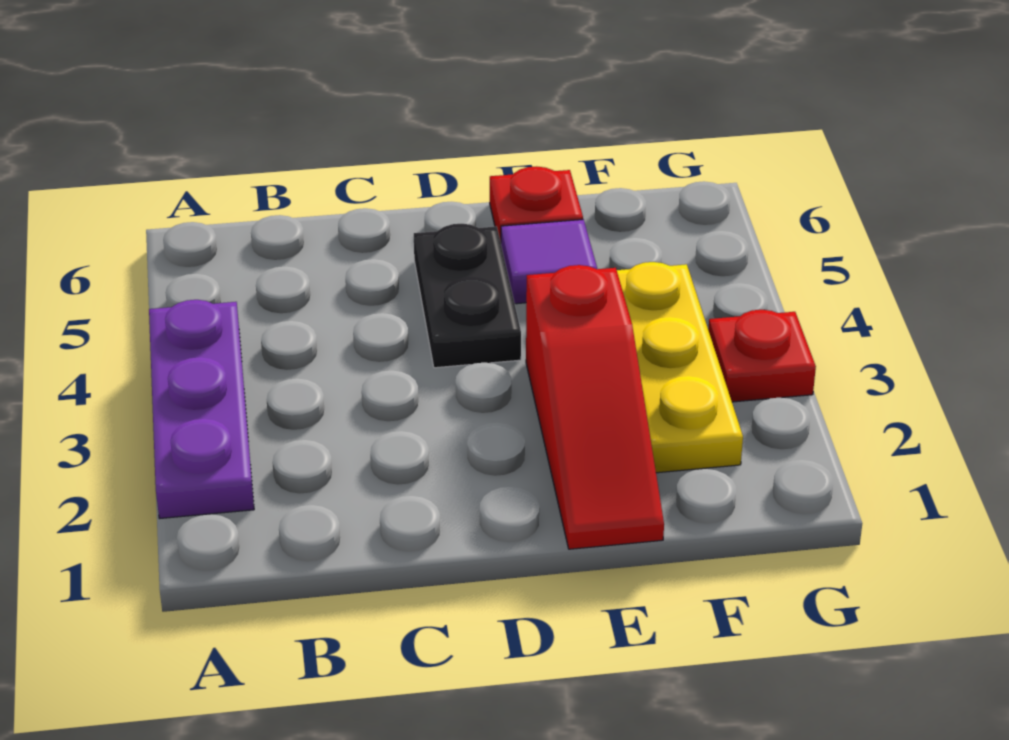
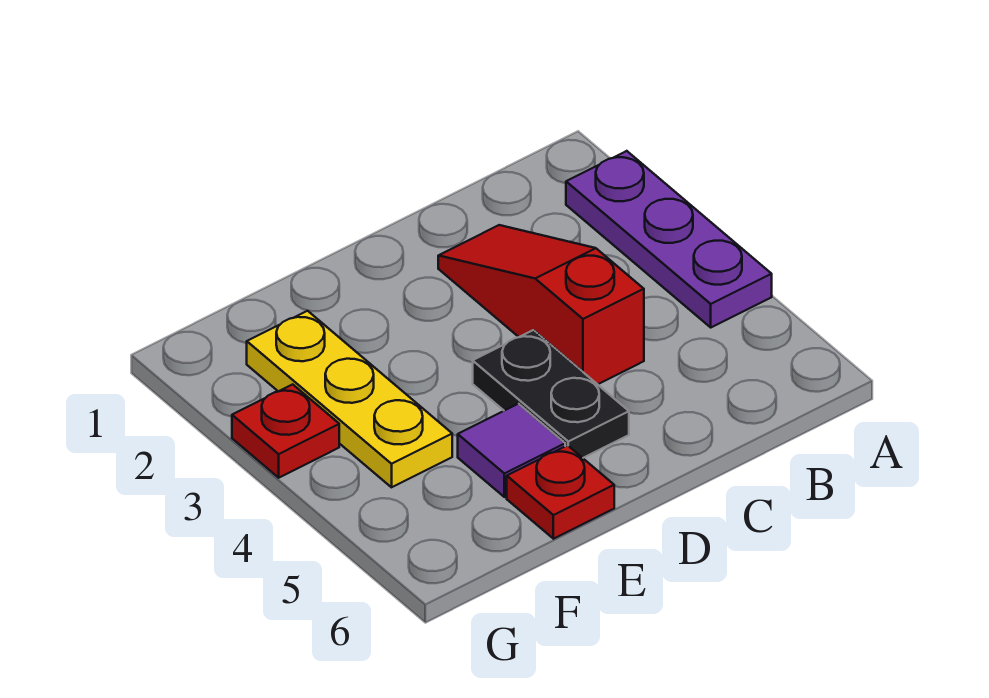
red 1x3 slope [526,265,664,549] -> red 1x3 slope moved to [438,225,644,384]

